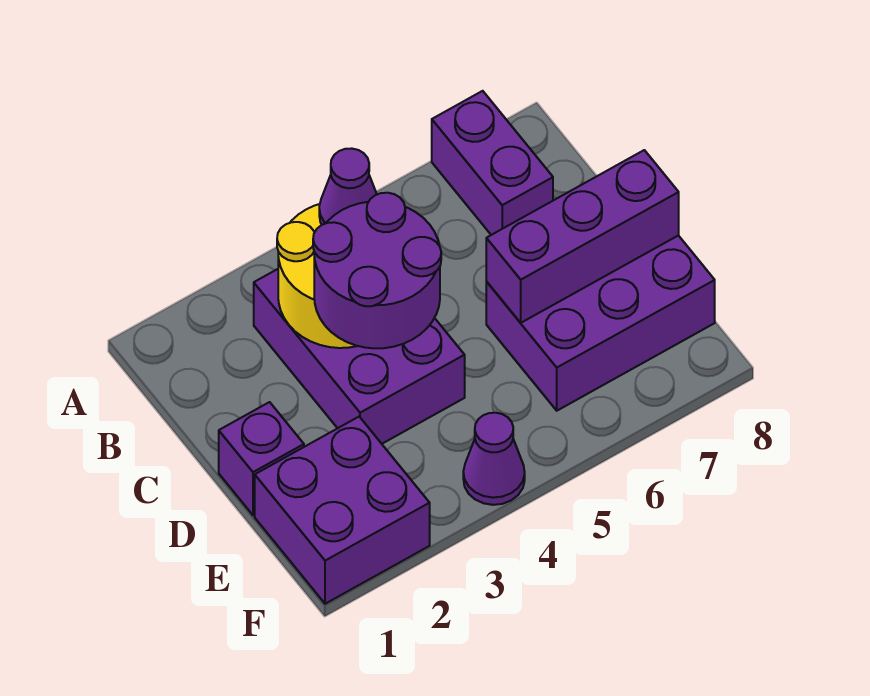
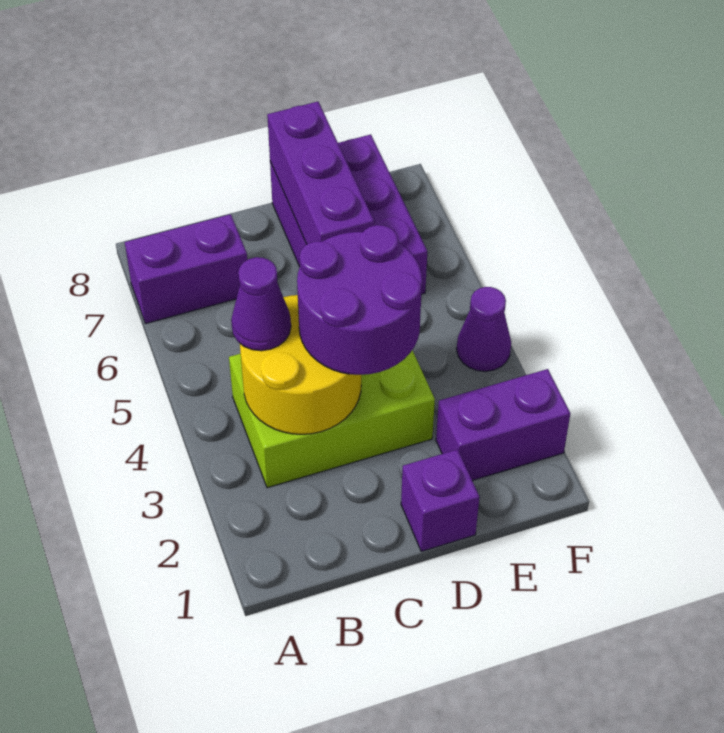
purple 2x3 brick [254,269,465,444] -> lime 2x3 brick [229,350,435,488]
purple 2x2 brick [255,417,430,604] -> purple 1x2 brick [436,369,570,480]

